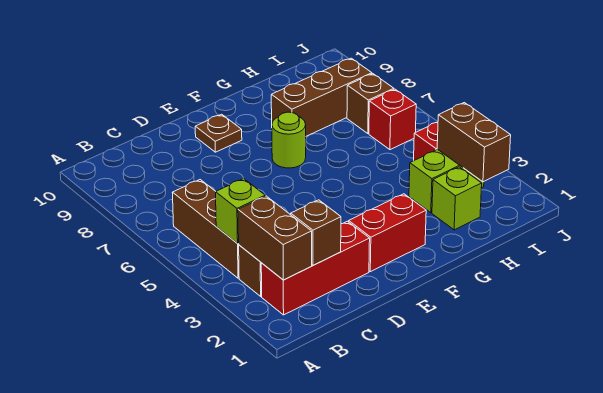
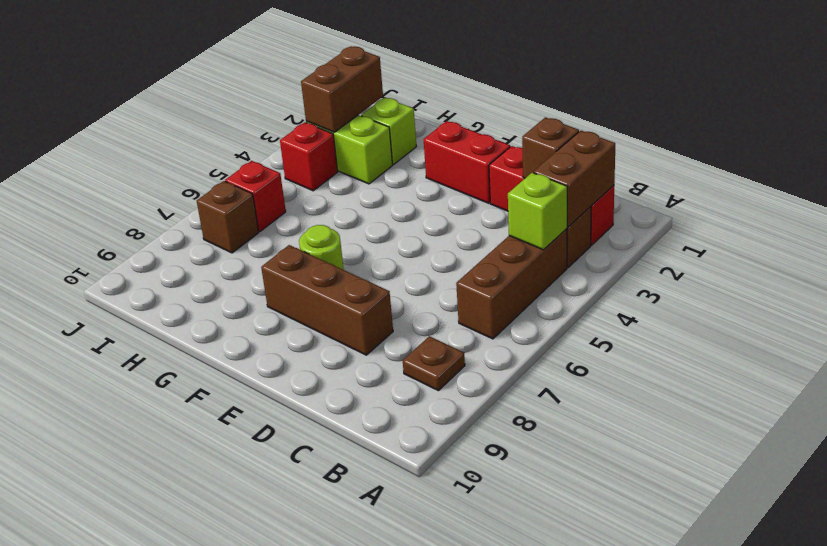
brown 1x1 plate [195,114,242,152] -> brown 1x1 plate moved to [403,336,465,391]
brown 1x3 brick [271,58,372,136] -> brown 1x3 brick moved to [261,245,393,355]

